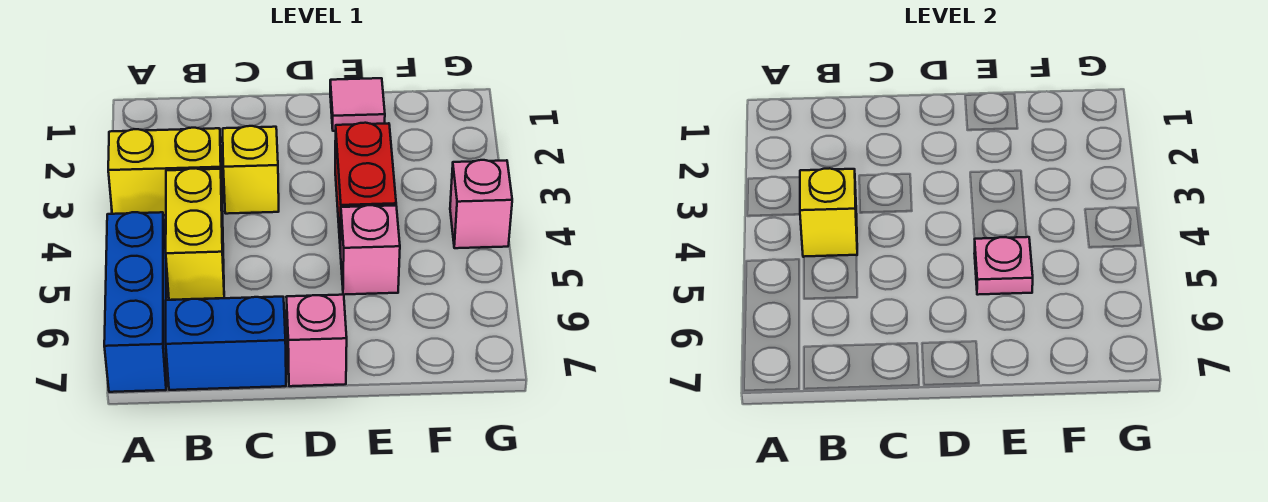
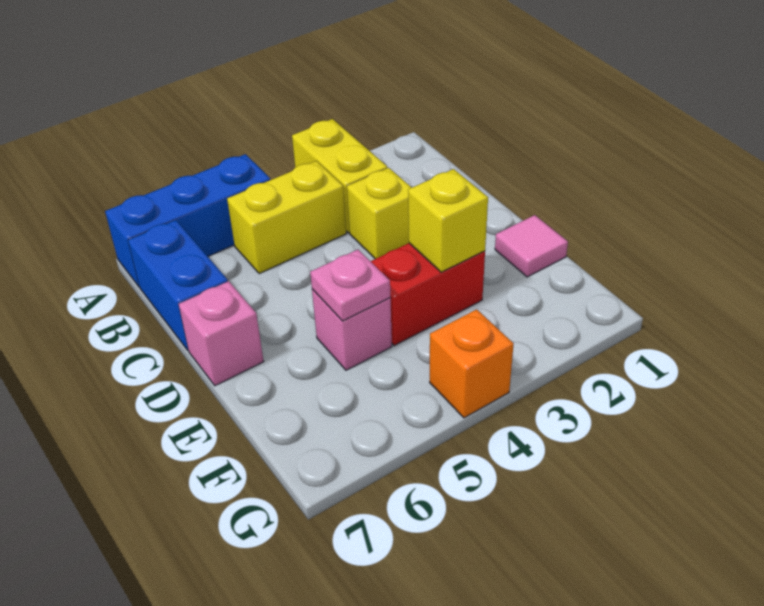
yellow 1x1 brick [800,168,857,257] -> yellow 1x1 brick moved to [408,169,488,272]
pink 1x1 brick [450,160,512,248] -> orange 1x1 brick [430,309,514,418]

